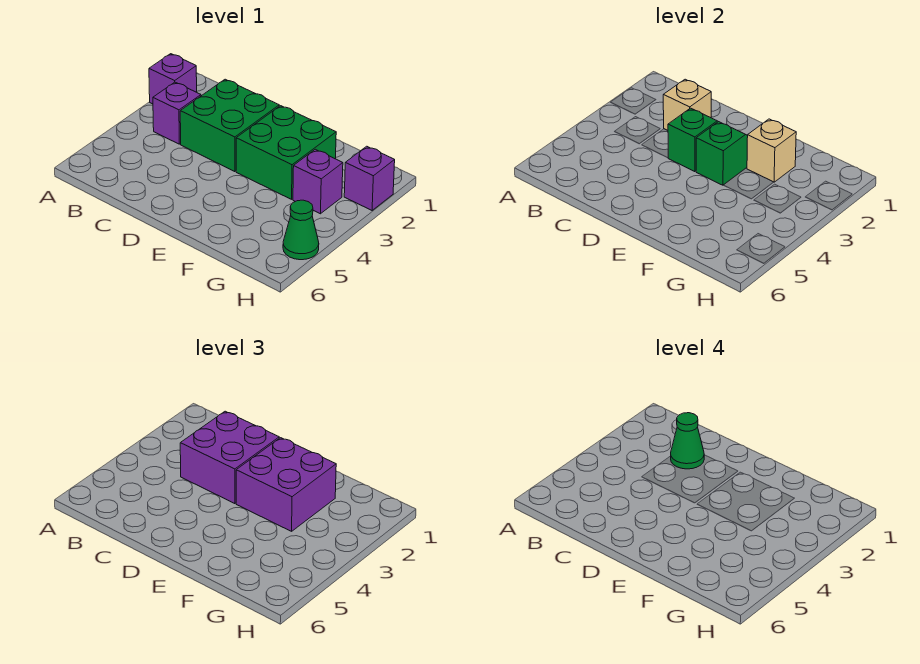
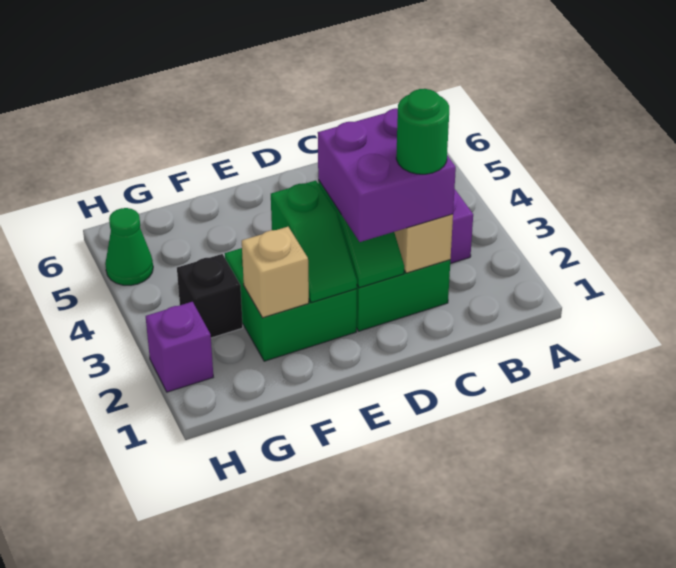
purple 1x1 brick [149,54,197,104] -> none
green 1x1 cone [671,413,704,469] -> green 1x1 round brick [396,89,449,174]
purple 2x2 brick [236,438,336,531] -> none
purple 1x1 brick [293,149,343,214] -> black 1x1 brick [177,254,243,338]

